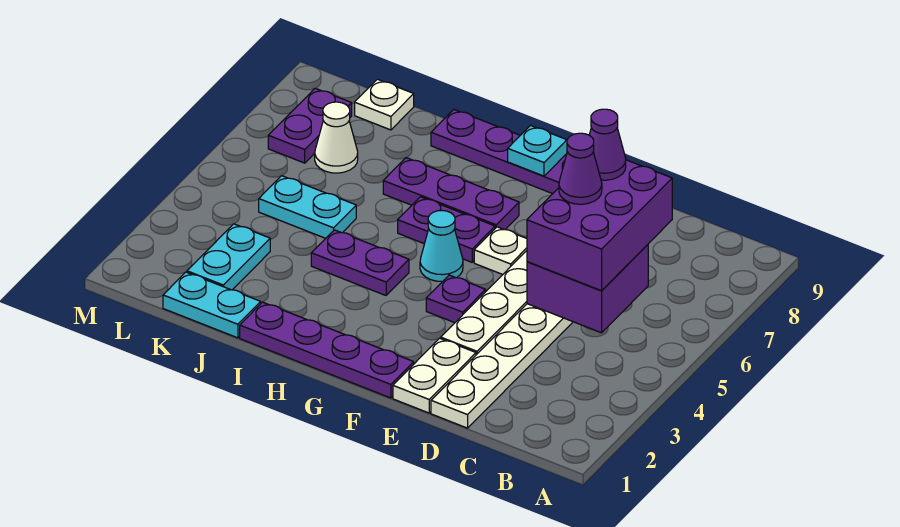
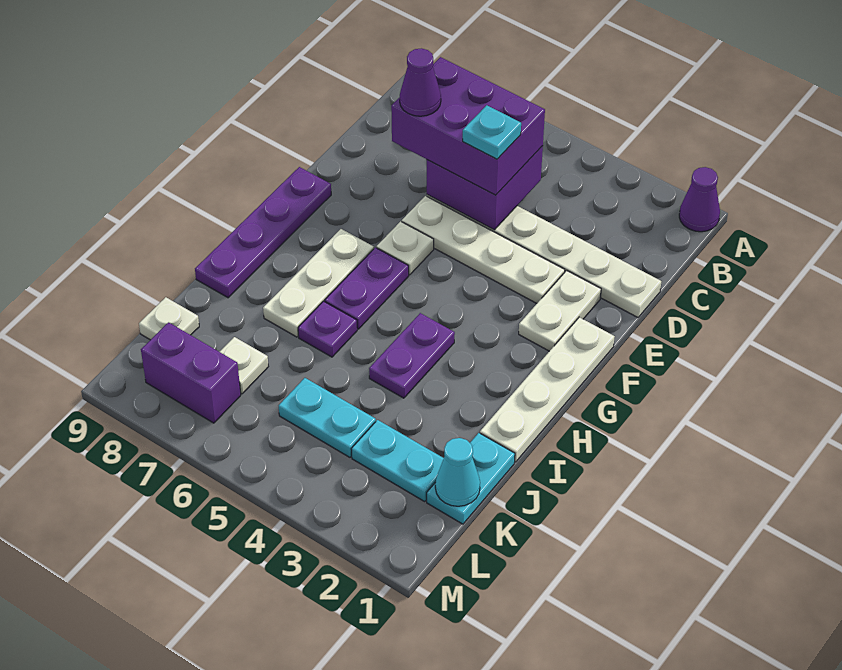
purple 1x1 cone [559,133,602,204] -> purple 1x1 cone moved to [679,167,720,232]
white 1x2 plate [393,338,476,413] -> white 1x2 plate turned to [519,271,601,351]
purple 1x4 plate [240,302,414,398] -> white 1x4 plate [480,317,615,462]
purple 1x1 plate [426,275,486,323] -> purple 1x1 plate moved to [298,301,357,357]
cyan 1x1 cone [420,211,463,282] -> cyan 1x1 cone moved to [435,438,480,506]
purple 1x3 plate [383,158,519,230] -> white 1x3 plate [263,229,374,337]
cyan 1x1 plate [508,126,567,176] -> cyan 1x1 plate moved to [463,105,521,159]
cyan 1x2 plate [259,176,356,238] -> cyan 1x2 plate turned to [279,378,376,457]
white 1x1 cone [315,102,358,173] -> white 1x1 plate [220,337,268,394]
purple 1x2 plate [268,88,352,163] -> purple 1x2 brick [141,322,241,423]

